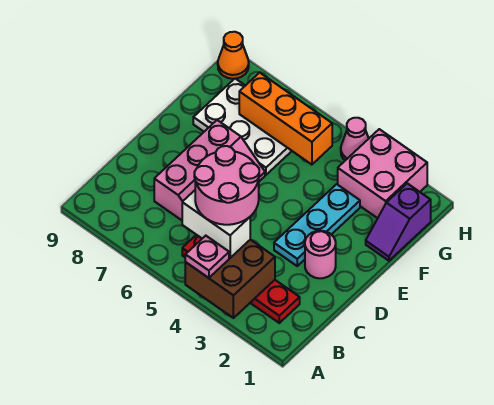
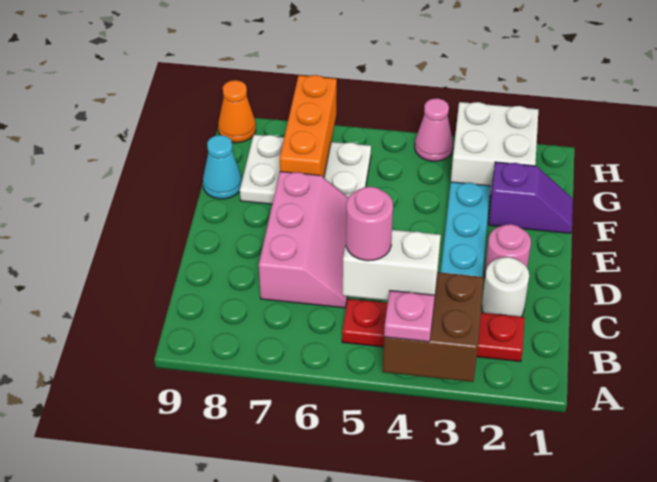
pink 2x2 round brick [194,146,259,225] -> pink 1x1 round brick [346,187,393,261]
none -> white 1x1 round brick [482,257,529,317]
purple 1x2 slope [366,183,431,261] -> purple 1x2 slope turned to [489,162,573,233]
none -> cyan 1x1 cone [203,135,242,199]
pink 2x2 brick [338,129,427,218] -> white 2x2 brick [451,102,538,196]
orange 1x3 brick [239,73,332,165] -> orange 1x3 brick turned to [280,75,337,178]

